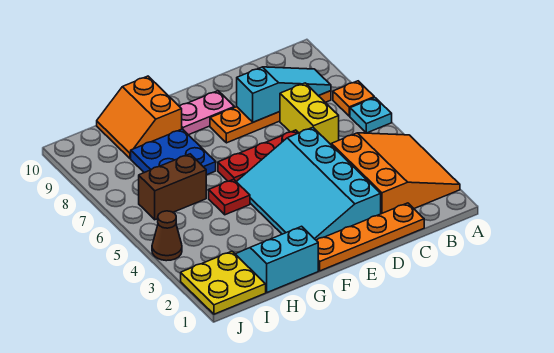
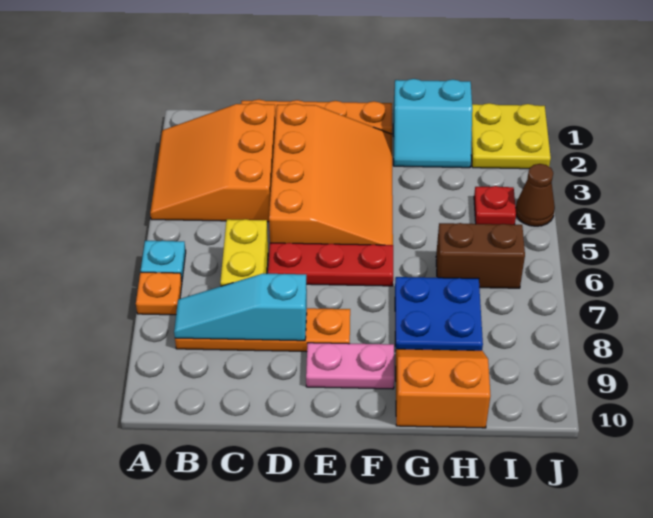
cyan 3x4 slope [236,127,381,240] -> orange 3x4 slope [269,103,393,245]
red 1x1 plate [209,179,250,215] -> red 1x1 plate moved to [474,186,516,225]
orange 2x2 slope [97,76,182,159] -> orange 2x2 slope turned to [396,349,491,428]

